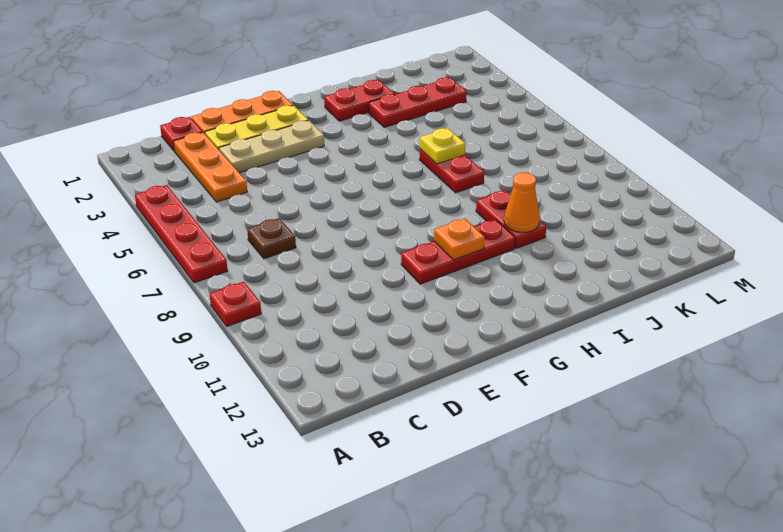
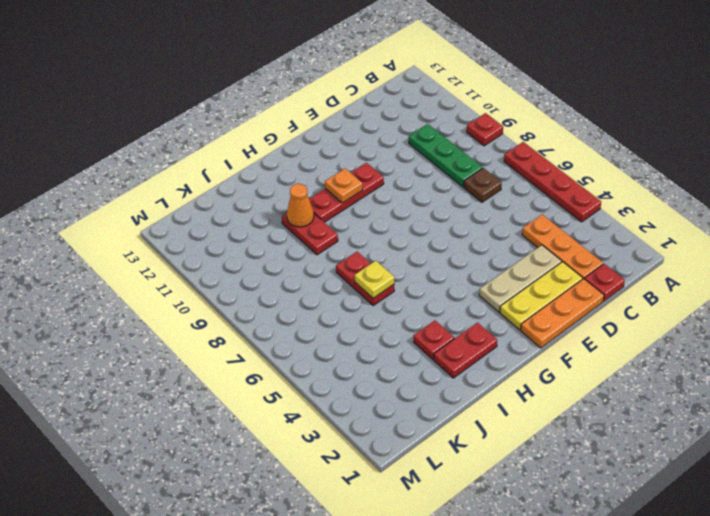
none -> green 1x3 plate [409,124,483,187]
red 1x3 plate [369,77,467,127] -> red 1x1 plate [414,320,454,359]

